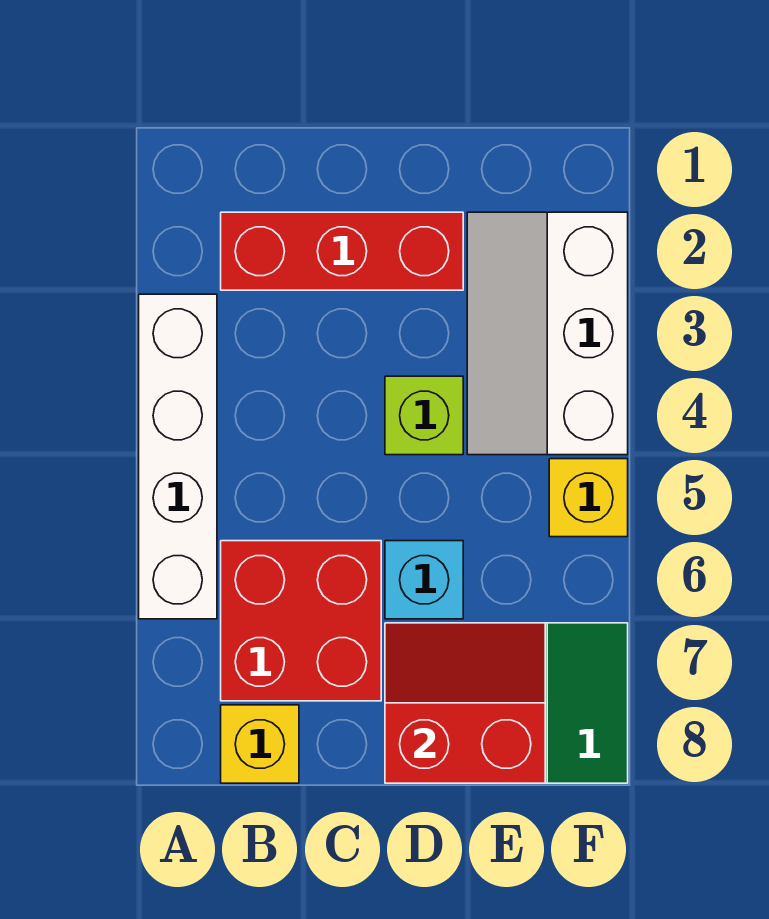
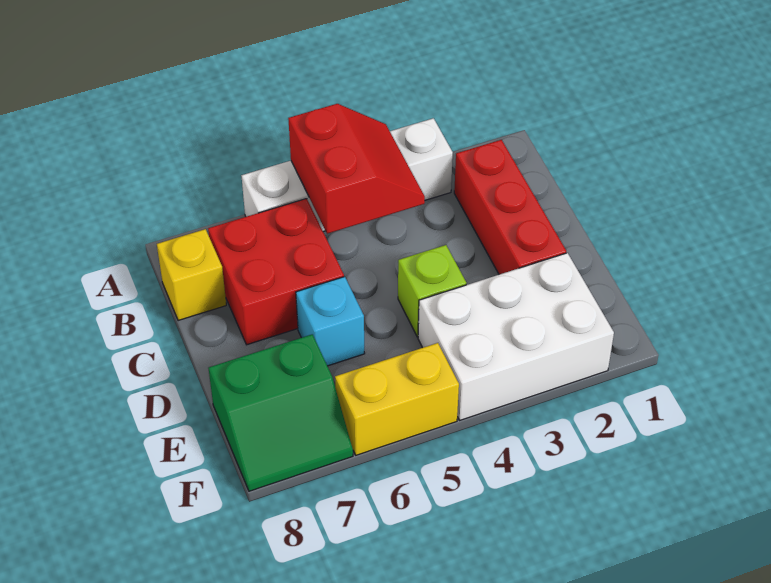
red 2x2 slope [385,623,545,783] -> red 2x2 slope moved to [288,104,425,234]
white 2x3 slope [467,212,628,455] -> white 2x3 brick [418,253,614,420]
yellow 1x1 brick [549,459,628,537] -> yellow 1x2 brick [335,343,459,455]

